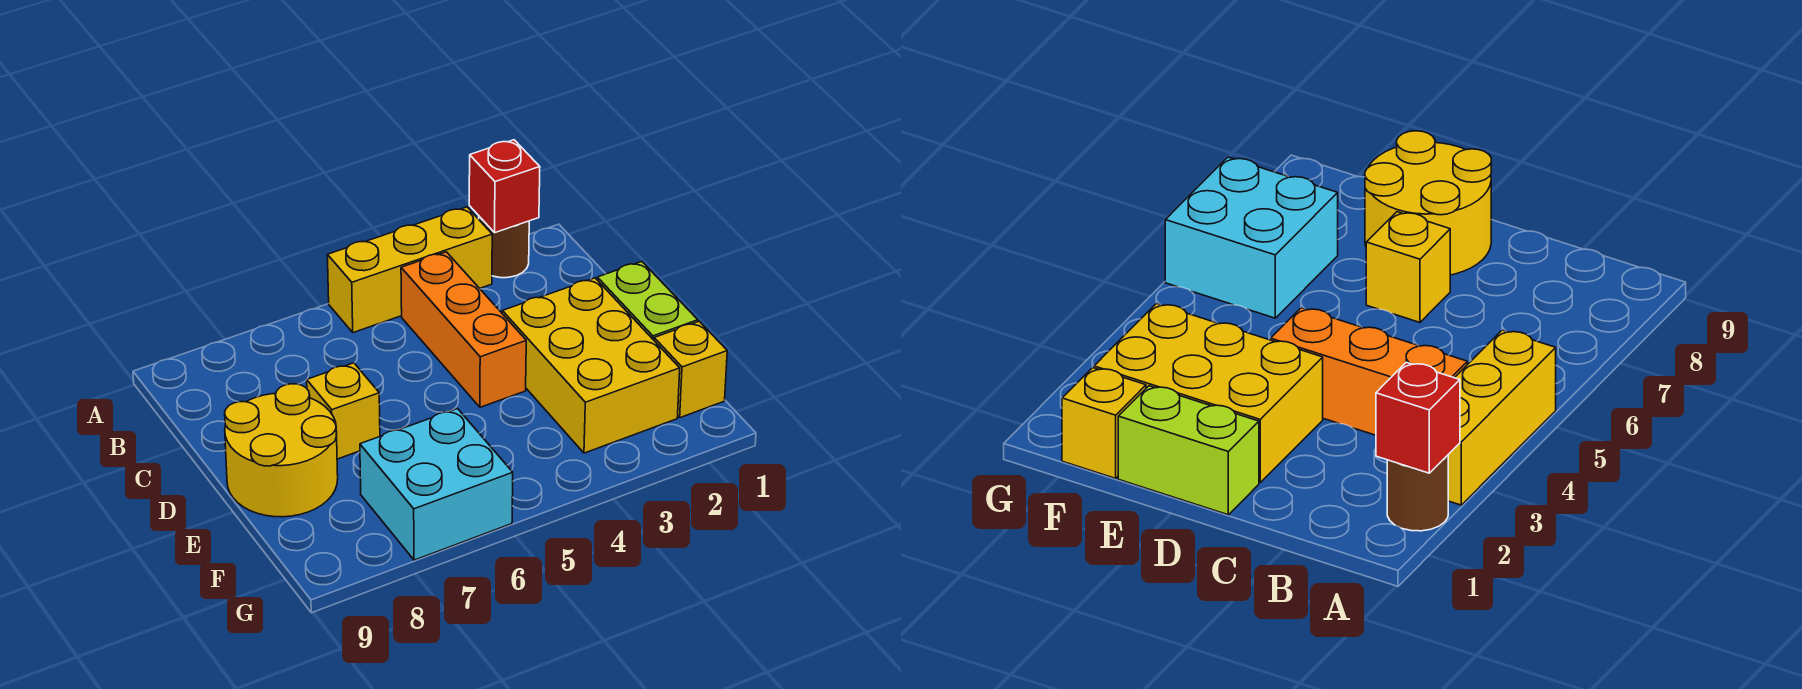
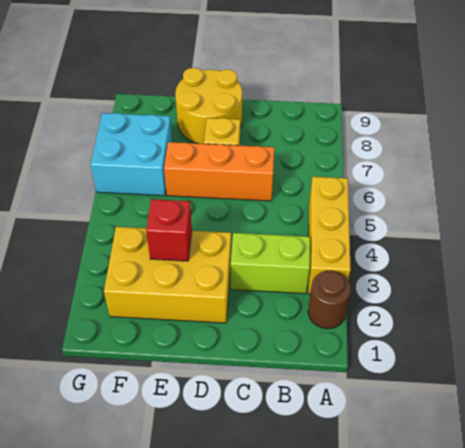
red 1x1 brick [469,140,540,233] -> red 1x1 brick moved to [146,199,192,261]
orange 1x3 brick [401,252,526,407] -> orange 1x3 brick moved to [164,142,274,201]
lime 1x2 brick [597,261,698,340] -> lime 1x2 brick moved to [231,233,310,294]
yellow 1x1 brick [654,321,727,418] -> none

